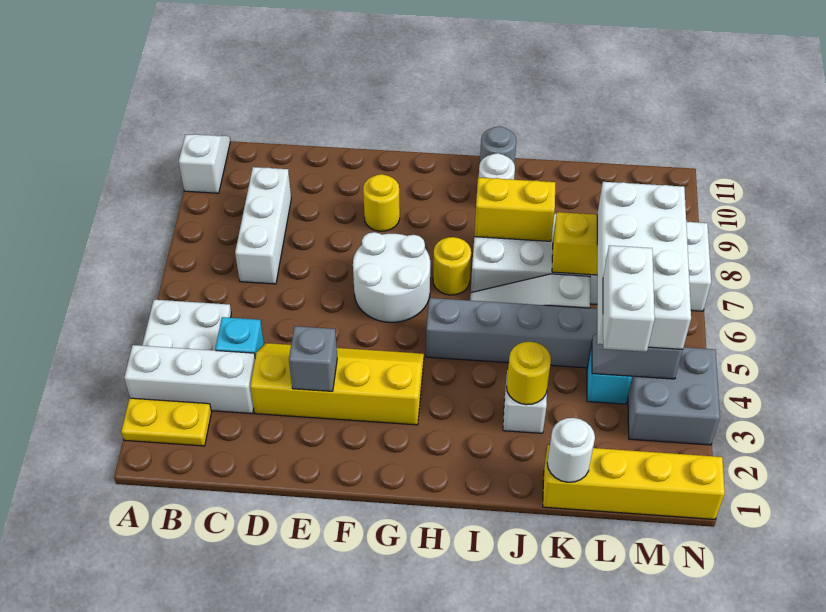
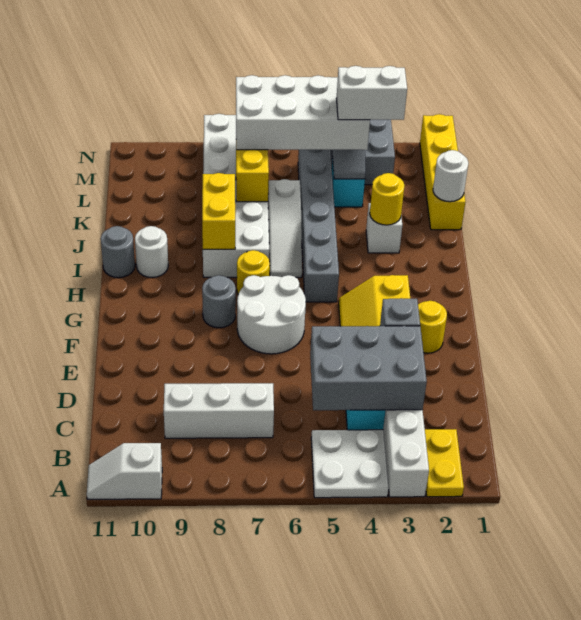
none -> grey 2x3 brick [310,326,427,410]
yellow 1x1 round brick [363,174,400,231] -> yellow 1x1 round brick moved to [418,301,447,353]
none -> grey 1x1 round brick [202,275,236,328]

